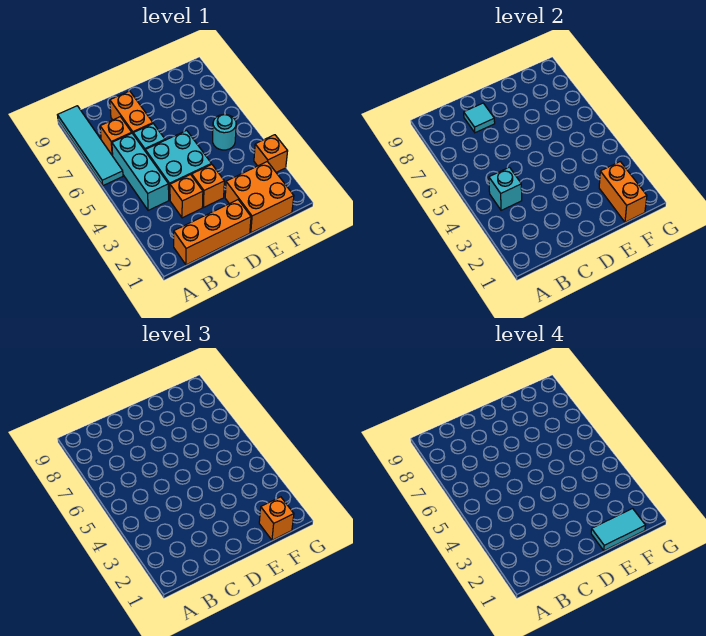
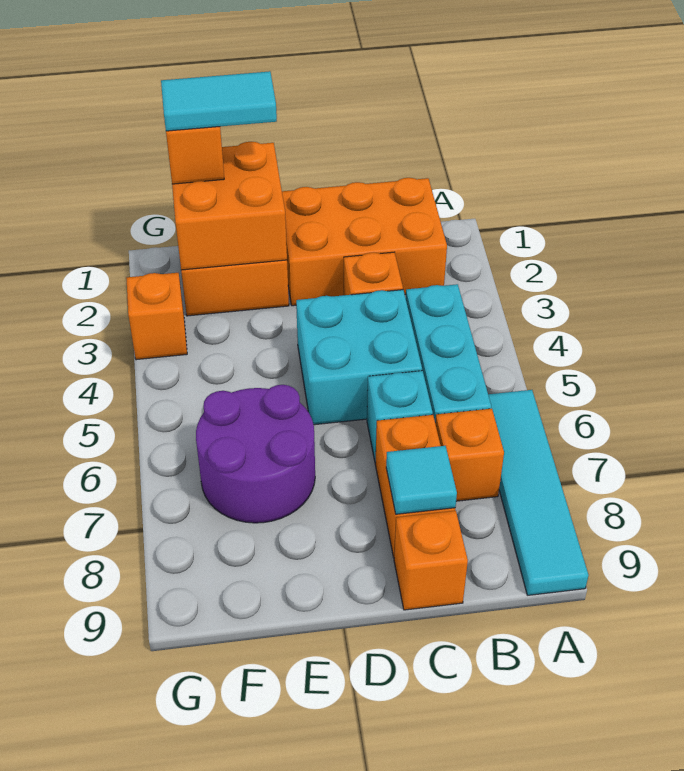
orange 1x3 brick [174,200,251,265] -> orange 2x3 brick [282,178,447,306]
cyan 1x1 brick [489,167,522,210] -> none
orange 1x1 brick [192,164,224,208] -> orange 1x1 brick moved to [394,511,468,610]
none -> purple 2x2 round brick [196,385,315,523]
orange 1x2 brick [599,162,647,222] -> orange 2x2 brick [172,142,287,270]
cyan 1x1 round brick [213,114,236,150] -> none

